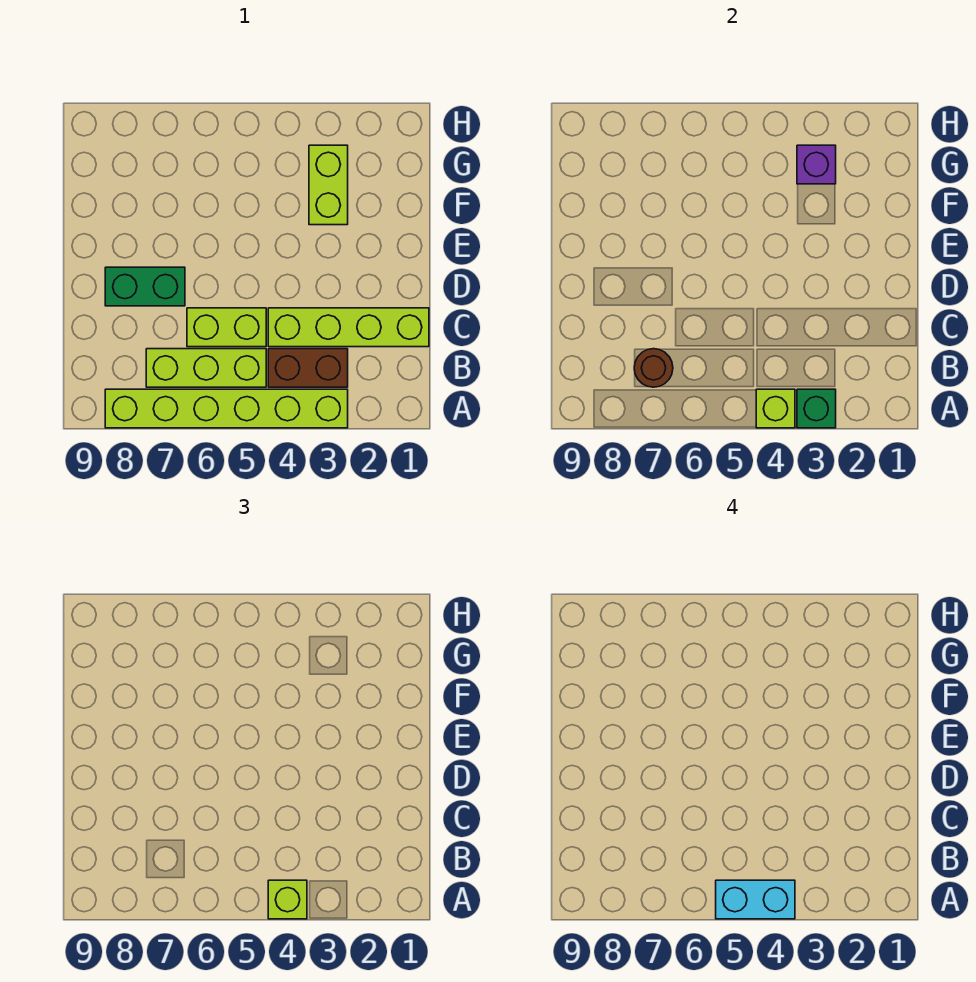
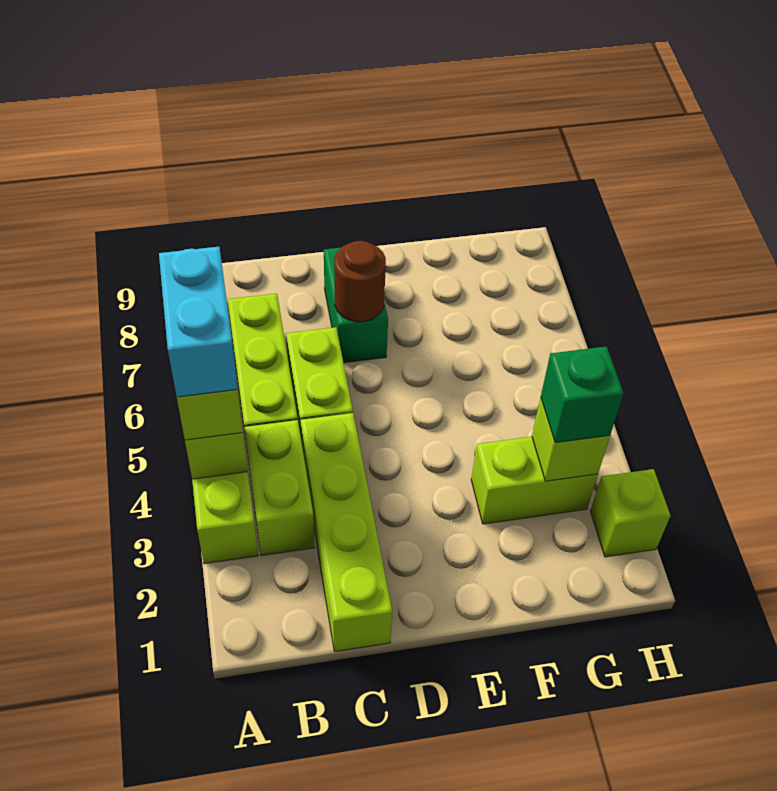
green 1x1 brick [797,389,836,428] -> green 1x1 brick moved to [541,346,623,443]
brown 1x2 brick [268,349,348,387] -> lime 1x2 brick [245,420,315,555]
brown 1x1 round brick [634,349,673,387] -> brown 1x1 round brick moved to [334,241,386,322]
purple 1x1 brick [797,145,836,184] -> lime 1x1 brick [532,398,610,481]
none -> lime 1x1 brick [590,469,670,557]

